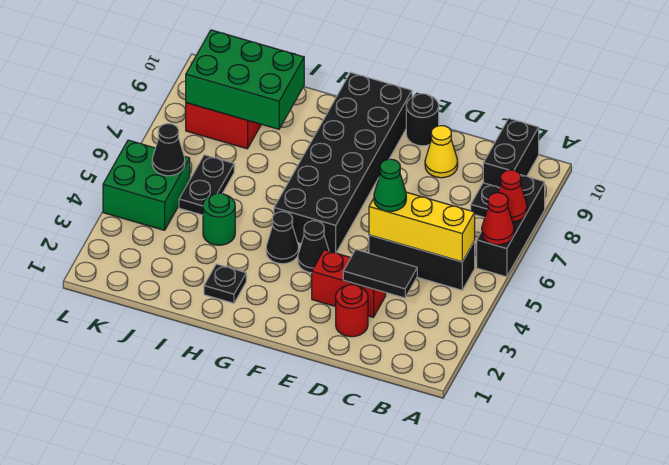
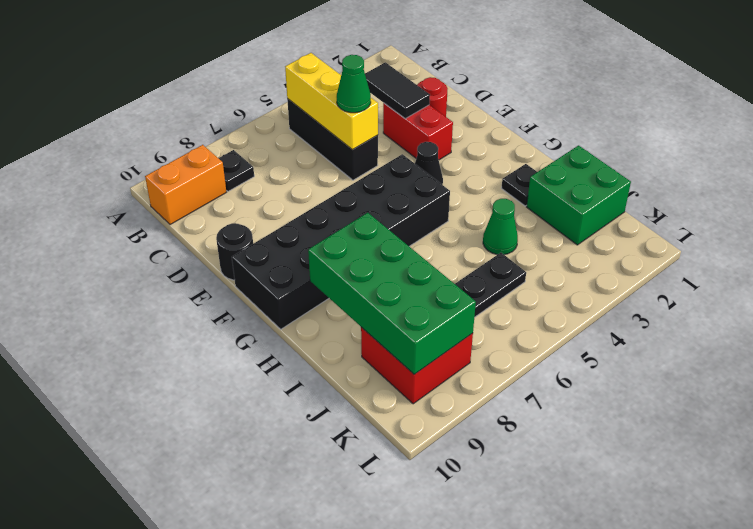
black 1x3 brick [477,175,545,277] -> none
red 1x1 cone [482,193,514,245] -> none
red 1x1 cone [498,170,527,222] -> none
black 1x2 brick [483,119,539,188] -> orange 1x2 brick [145,145,226,225]
yellow 1x1 cone [425,126,458,178] -> none
black 1x1 cone [266,212,299,264] -> none
green 1x1 round brick [203,193,235,245] -> green 1x1 cone [483,199,518,255]
green 2x3 brick [186,30,304,129] -> green 2x4 brick [308,213,476,374]
green 2x2 brick [103,140,190,230] -> green 2x2 brick moved to [527,145,631,245]
black 1x1 cone [152,124,185,176] -> none

